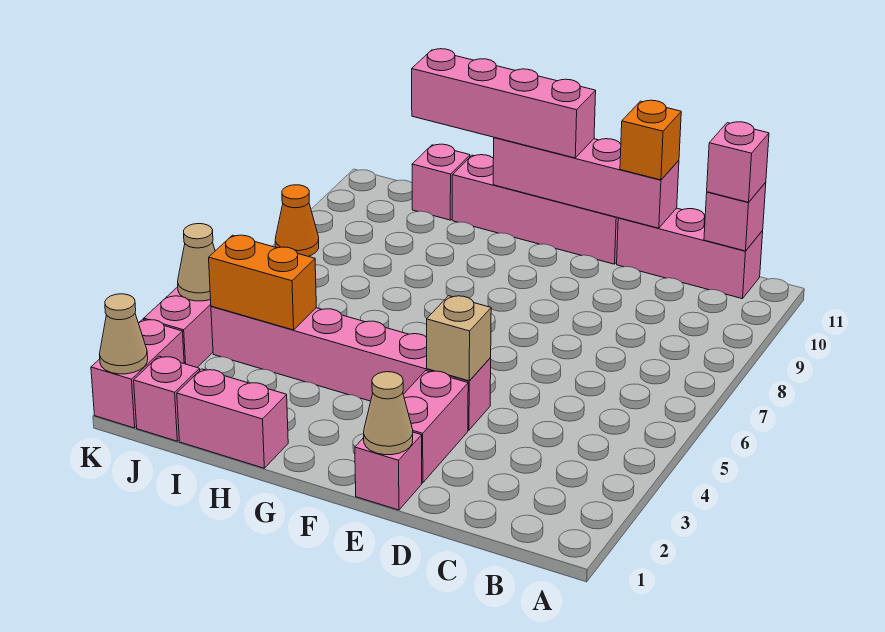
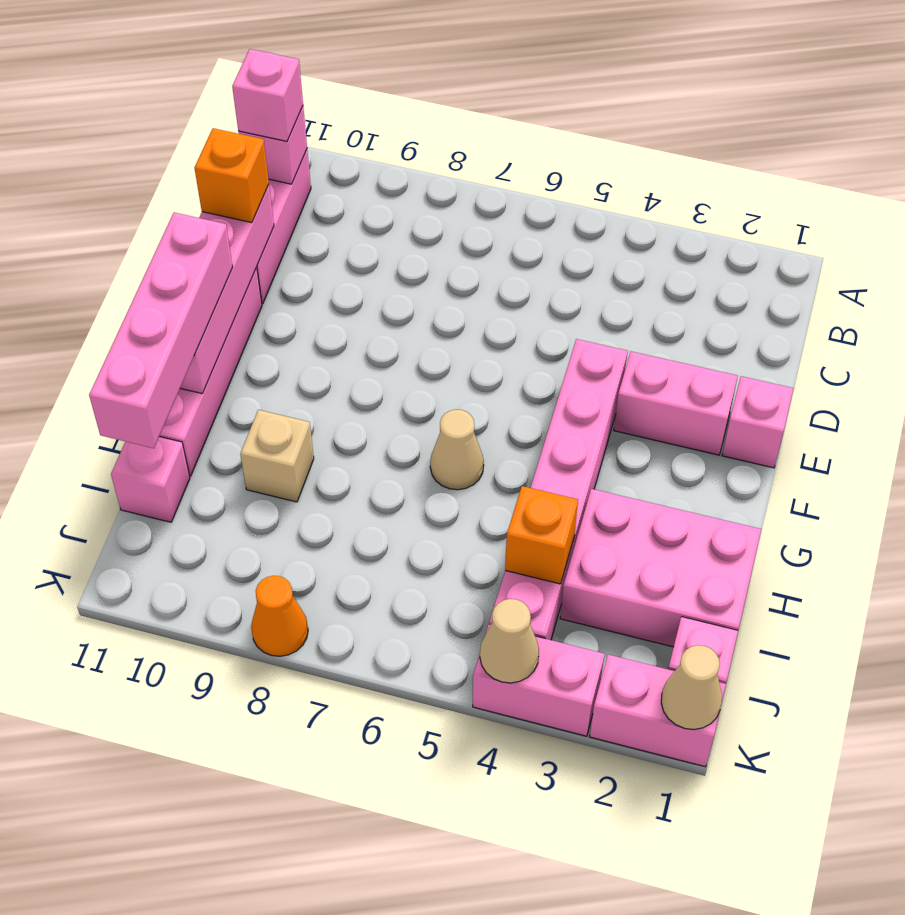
tan 1x1 cone [364,372,413,455] -> tan 1x1 cone moved to [430,410,484,490]
tan 1x1 brick [427,296,491,381] -> tan 1x1 brick moved to [240,410,314,502]
pink 1x2 brick [177,369,288,468] -> pink 2x3 brick [560,489,761,647]
orange 1x2 brick [209,235,316,330] -> orange 1x1 brick [505,486,578,584]

